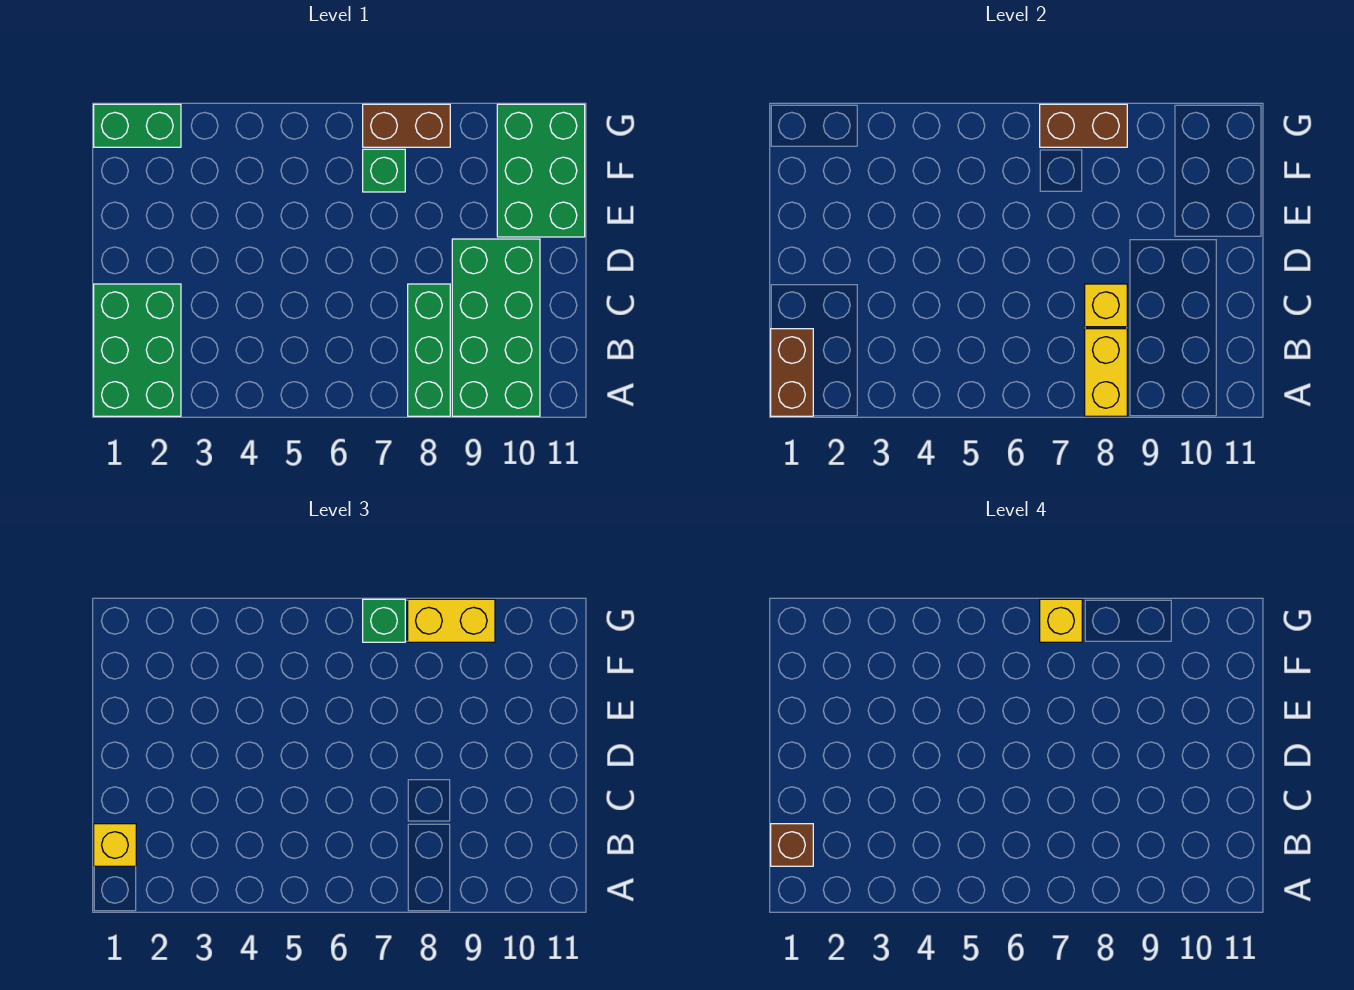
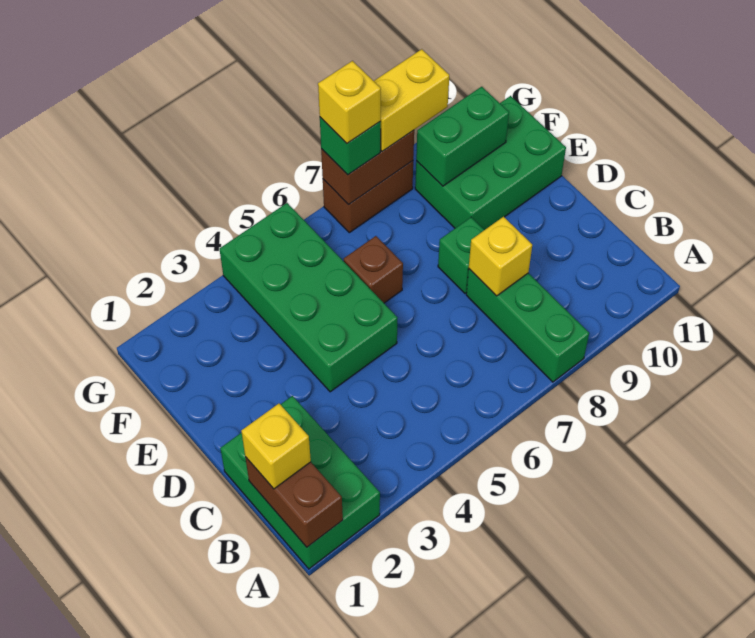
yellow 1x2 brick [1085,329,1127,416] -> none
green 2x4 brick [452,239,540,416] -> green 2x4 brick moved to [220,203,397,392]
brown 1x1 brick [771,824,813,866] -> brown 1x1 brick moved to [344,236,403,303]
green 2x3 brick [497,104,585,237] -> green 2x3 brick turned to [415,96,566,230]
green 1x1 brick [363,149,405,192] -> green 1x1 brick moved to [438,217,484,293]
green 1x2 brick [94,104,181,147] -> green 1x2 brick moved to [416,87,509,186]

